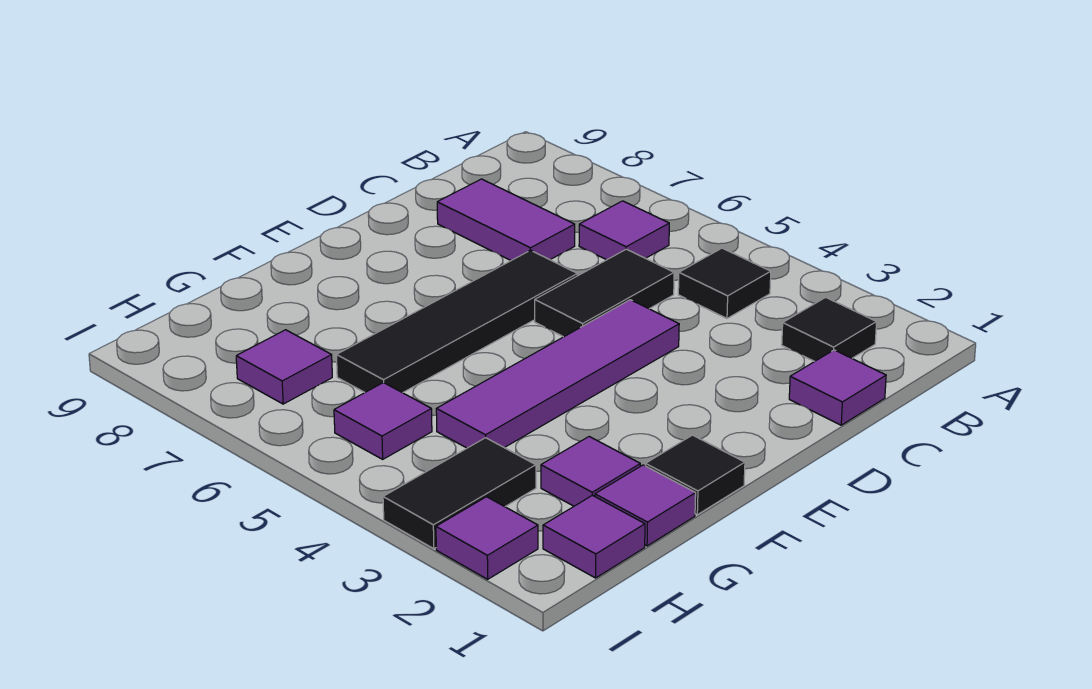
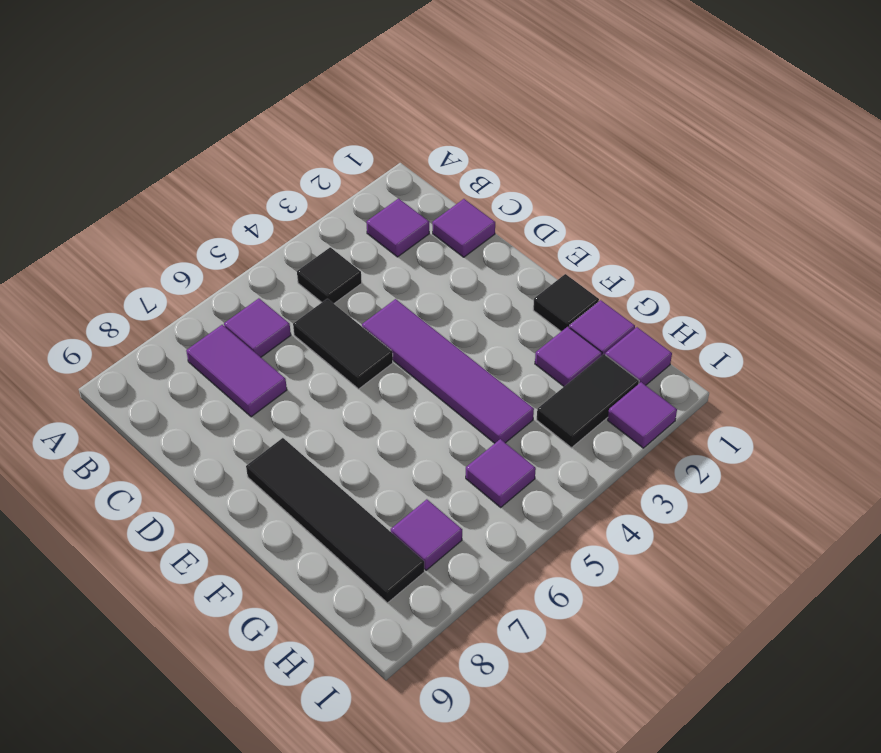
black 1x1 tile [782,297,877,361] -> purple 1x1 tile [367,199,429,257]
purple 1x2 tile [437,179,575,260] -> purple 1x2 tile turned to [186,325,287,417]
black 1x4 tile [336,250,577,393] -> black 1x4 tile moved to [246,438,424,603]
black 1x2 tile [383,438,536,549] -> black 1x2 tile turned to [537,354,639,448]

